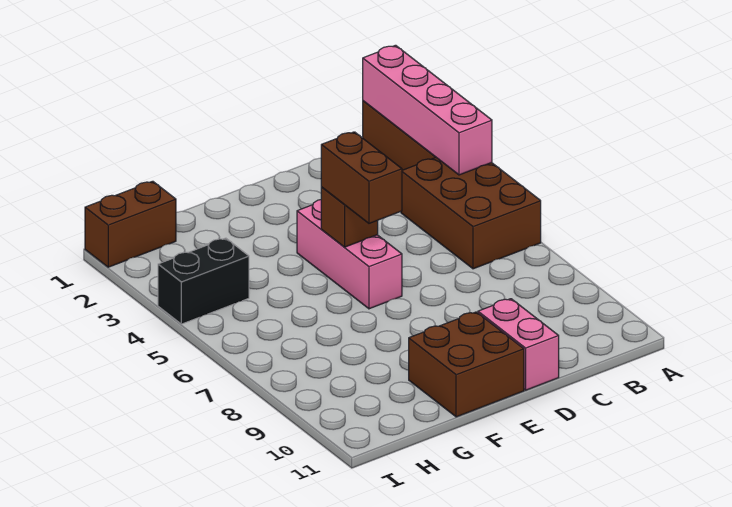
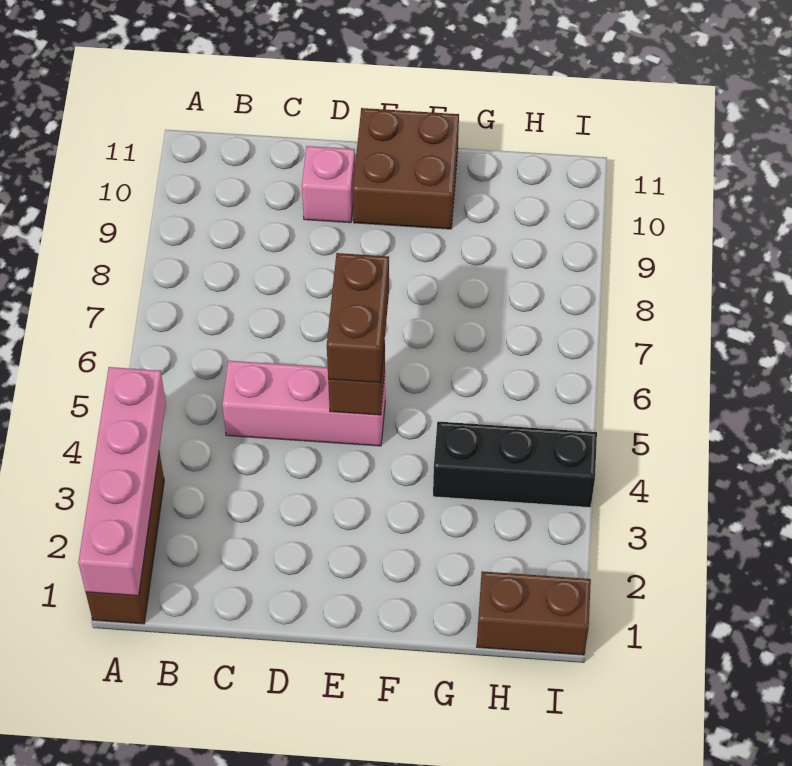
brown 2x3 brick [401,158,541,269] -> none
pink 1x2 brick [478,299,559,390] -> pink 1x1 brick [302,146,355,223]
pink 1x3 brick [297,200,402,309] -> pink 1x3 brick turned to [222,361,385,446]
black 1x2 brick [158,238,249,324] -> black 1x3 brick [433,421,597,507]

